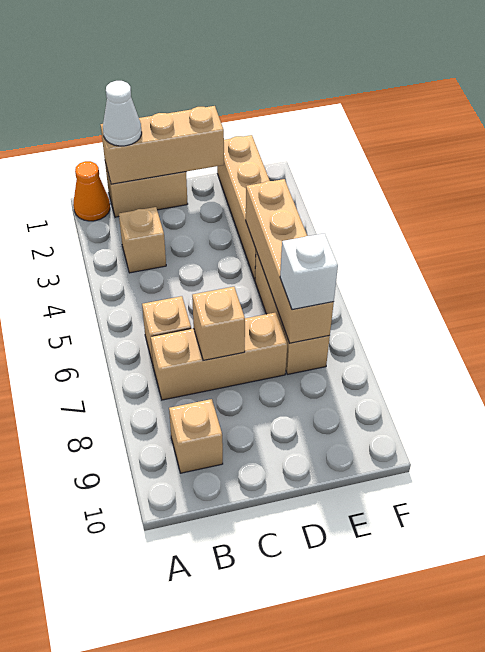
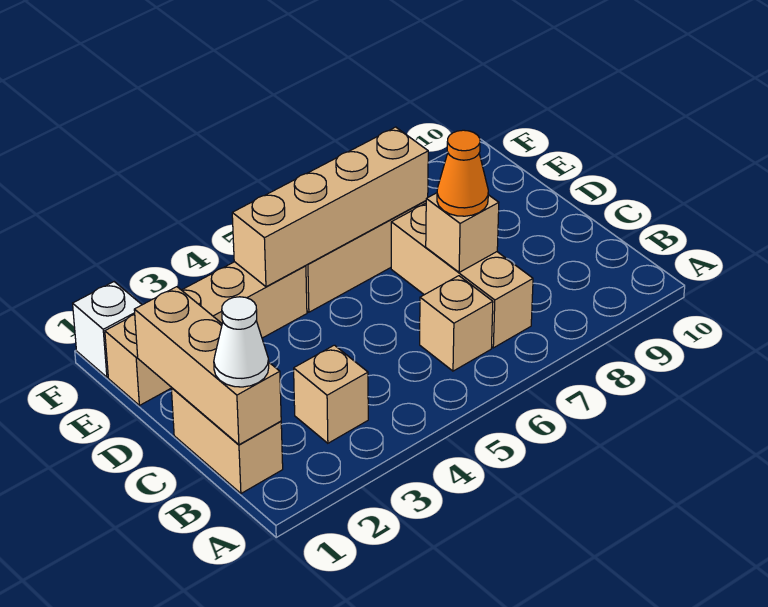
orange 1x1 cone [73,161,110,221] -> orange 1x1 cone moved to [437,130,488,216]
tan 1x1 brick [169,399,223,473] -> none
white 1x1 brick [280,233,338,310] -> white 1x1 brick moved to [73,282,142,377]

